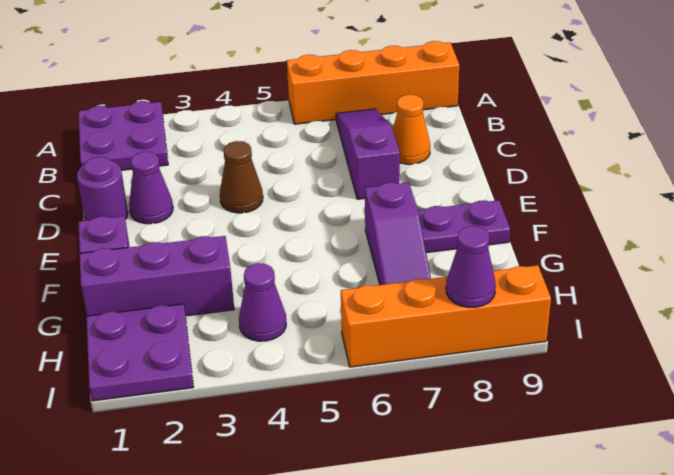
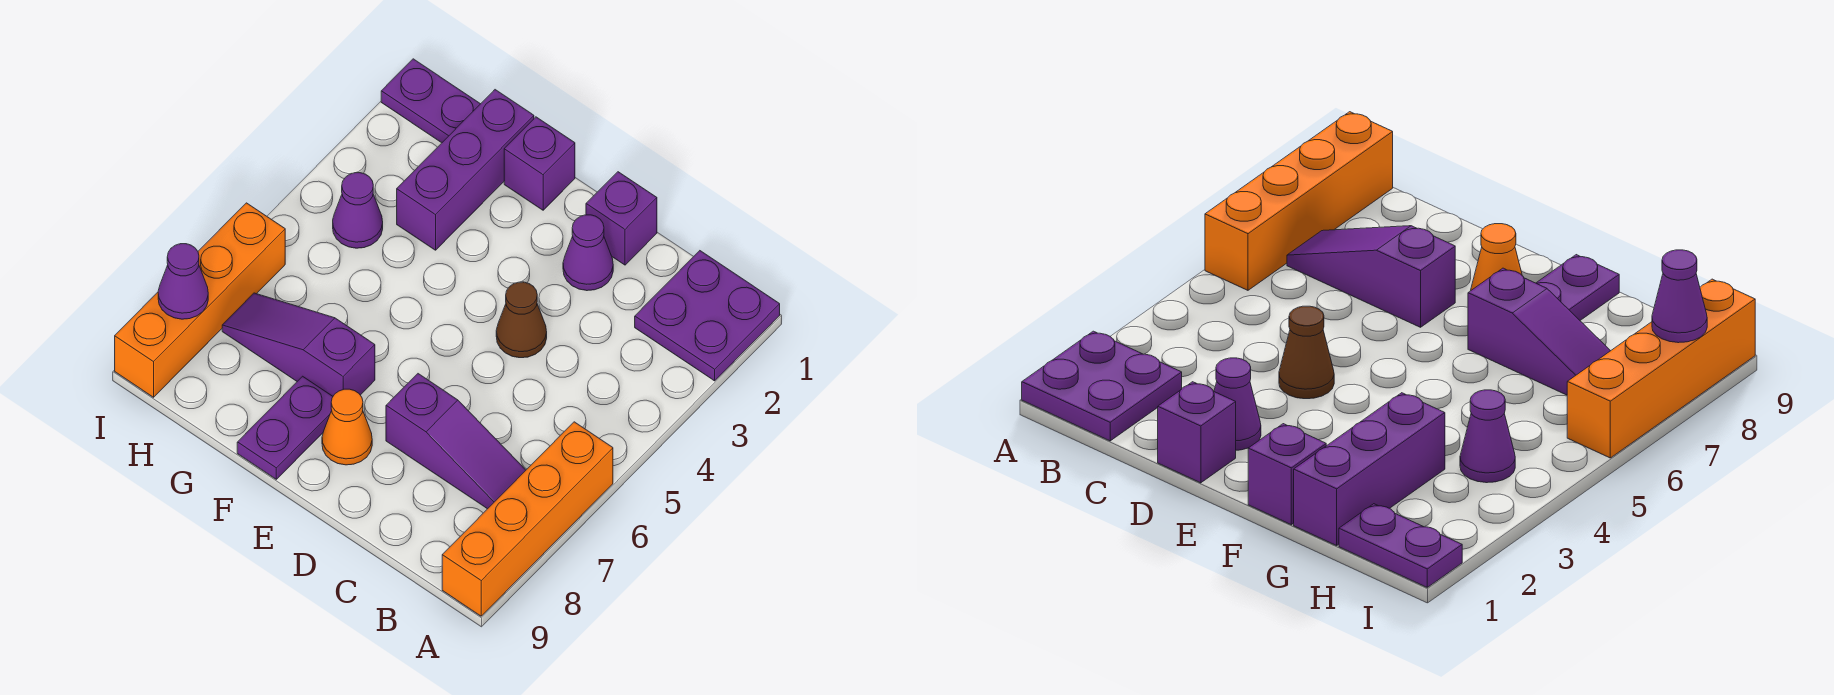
orange 1x1 cone [393,95,430,164] -> orange 1x1 cone moved to [322,389,372,465]
purple 1x1 round brick [77,157,128,221] -> purple 1x1 brick [586,172,657,265]
purple 2x2 plate [86,304,194,401] -> purple 1x2 plate [381,59,480,143]

